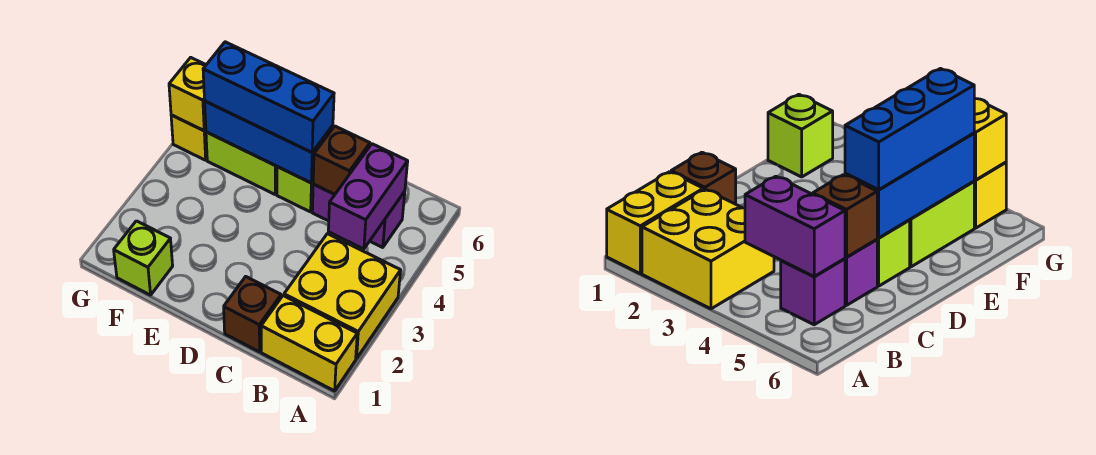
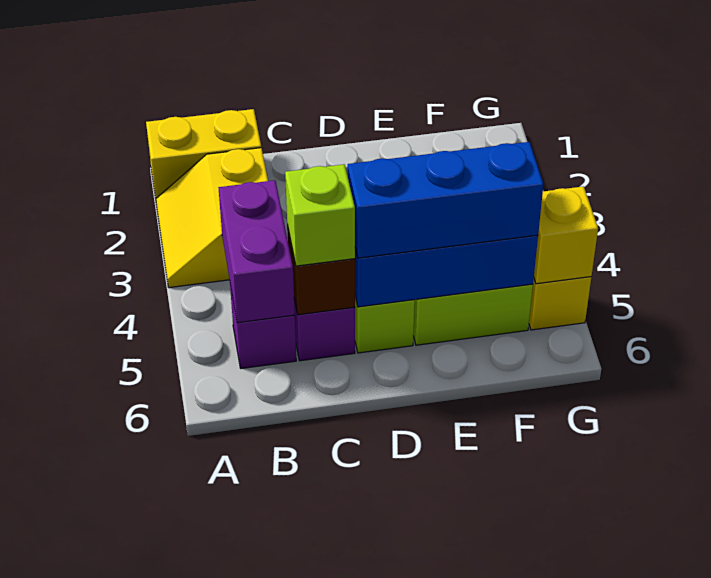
yellow 2x2 brick [284,234,401,359] -> yellow 2x2 slope [156,148,268,288]
brown 1x1 brick [224,277,281,352] -> none
lime 1x1 brick [114,221,173,295] -> lime 1x1 brick moved to [285,164,355,266]

